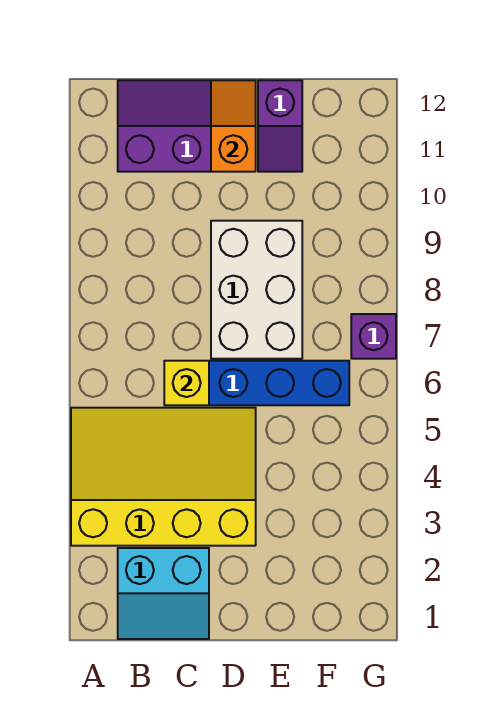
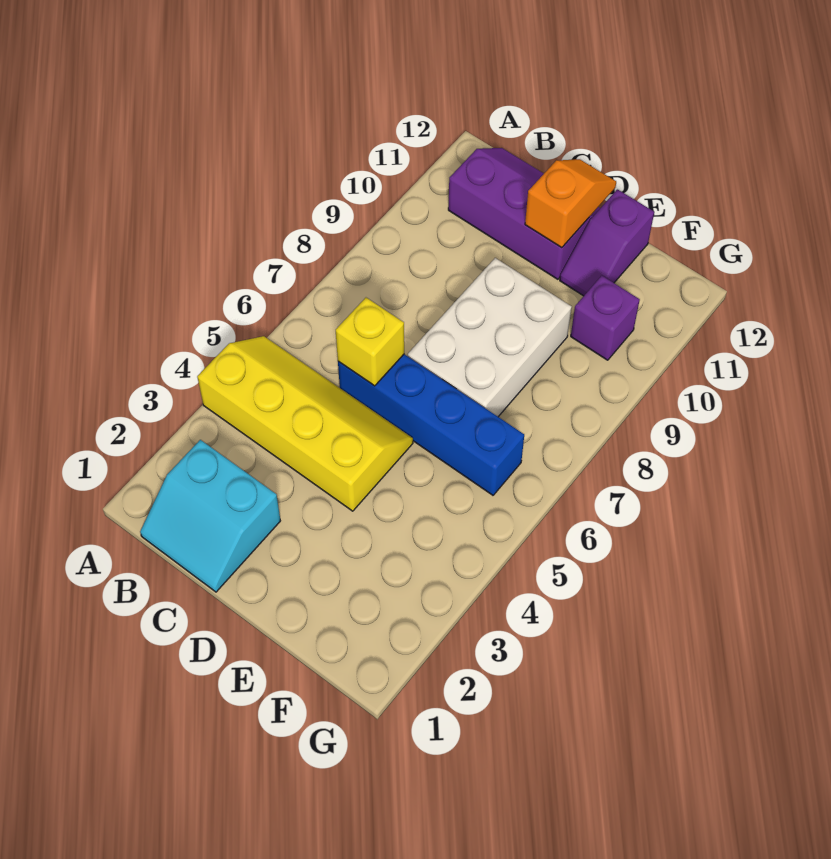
yellow 3x4 slope [71,408,256,546] -> yellow 2x4 slope [197,336,413,511]
purple 1x1 brick [351,314,396,359] -> purple 1x1 brick moved to [571,276,640,360]

